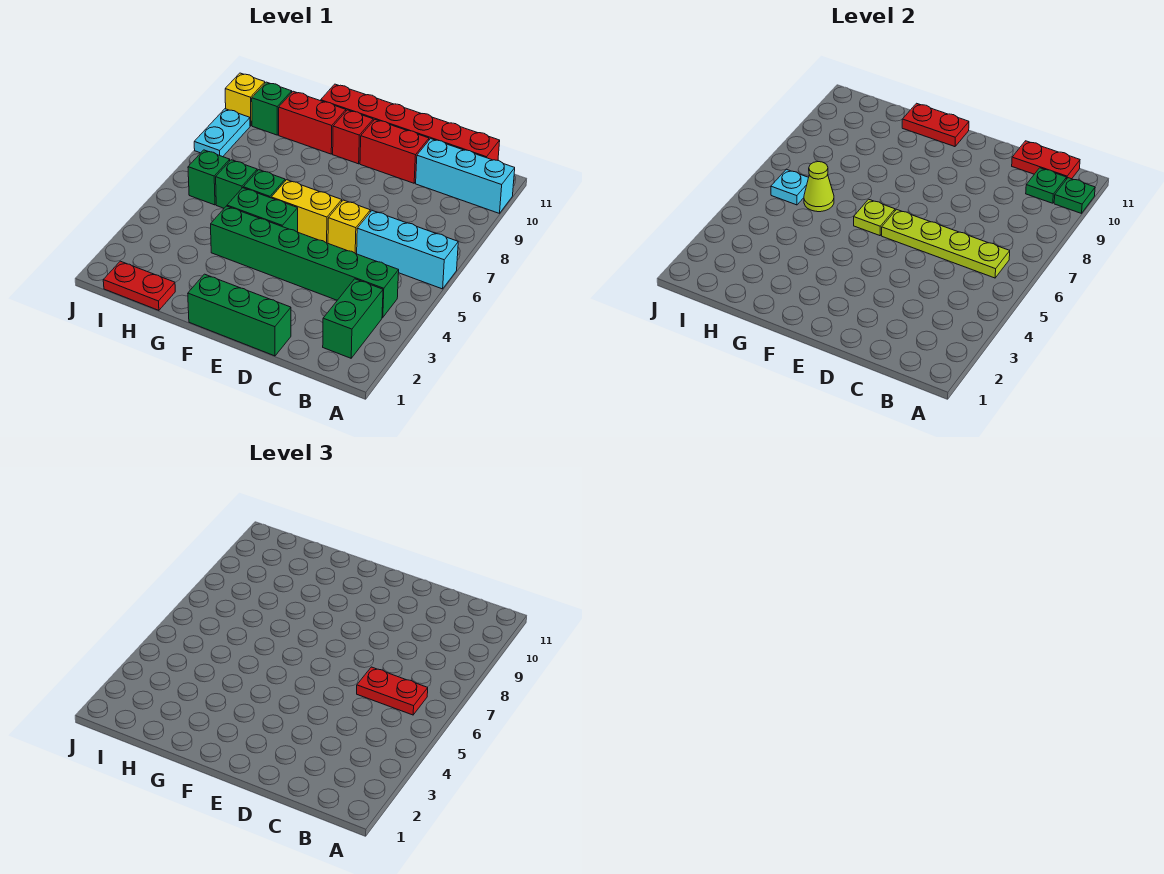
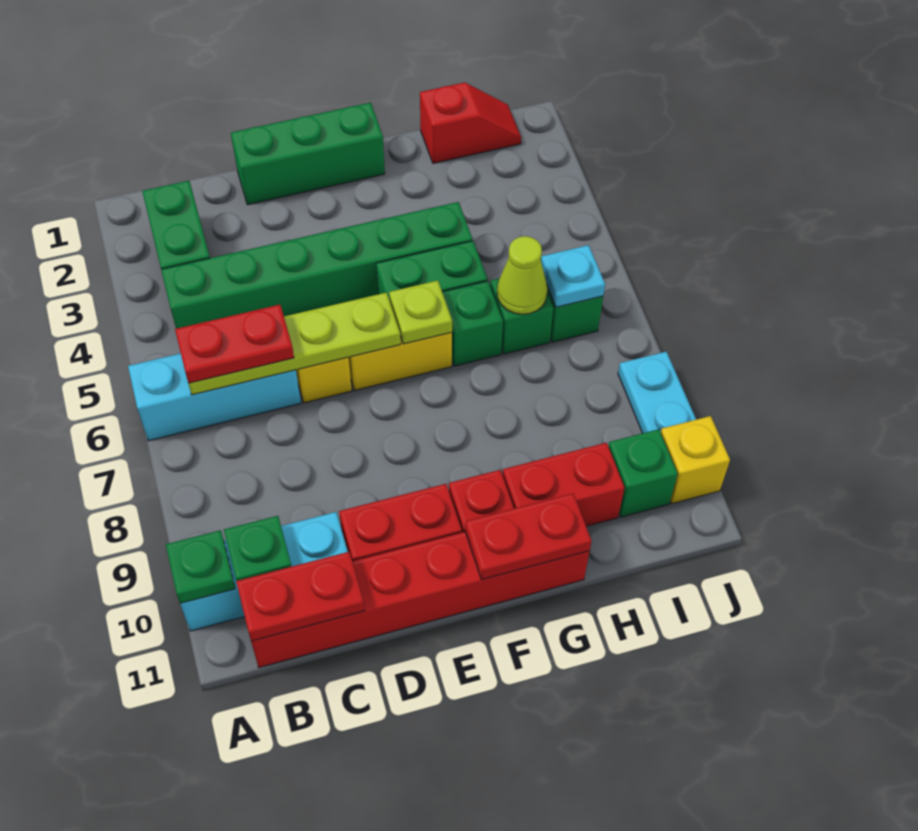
red 1x2 plate [103,261,175,310] -> red 1x2 slope [420,82,521,163]

